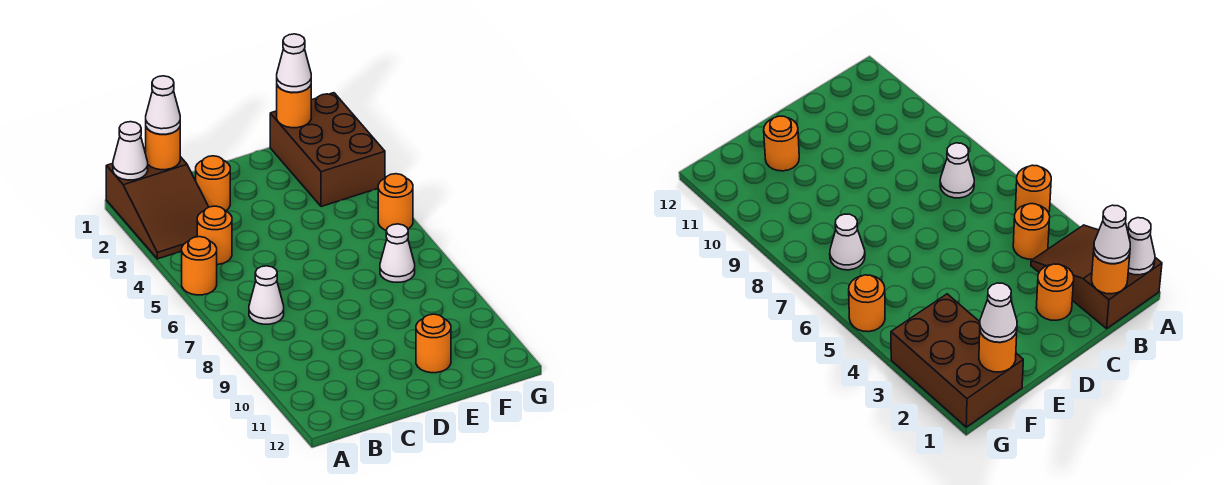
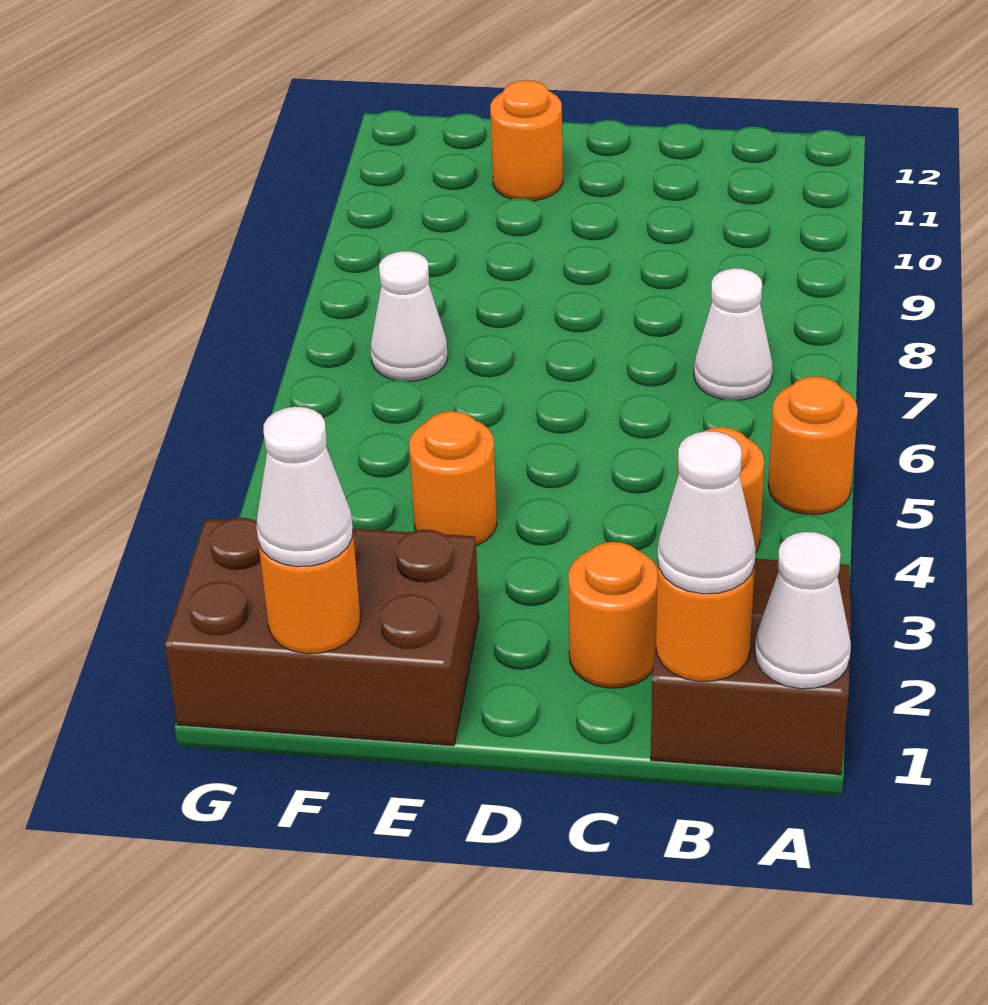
brown 2x3 brick [270,93,385,207] -> brown 2x3 brick turned to [165,518,479,746]
orange 1x1 round brick [378,174,413,230] -> orange 1x1 round brick moved to [409,411,497,546]

